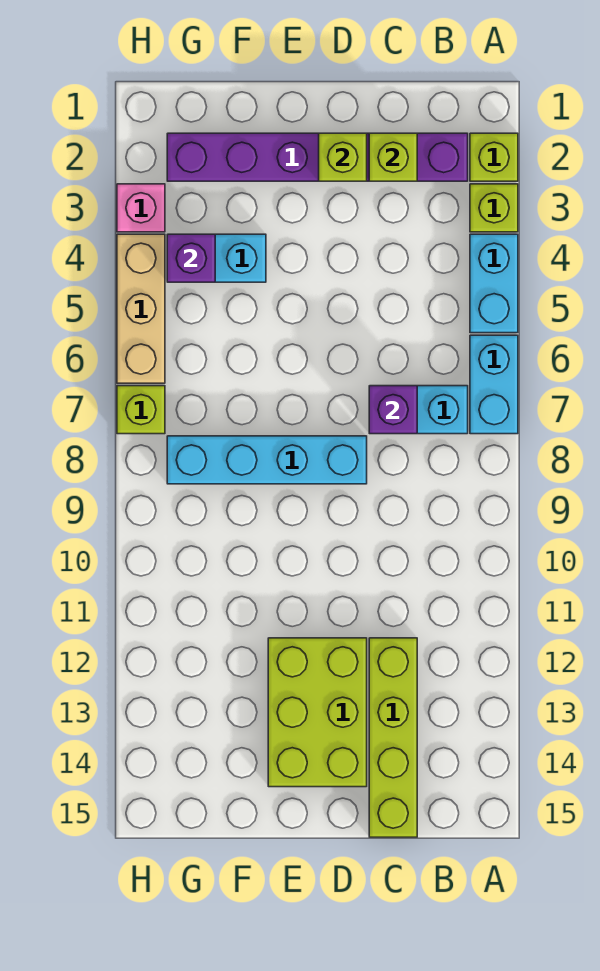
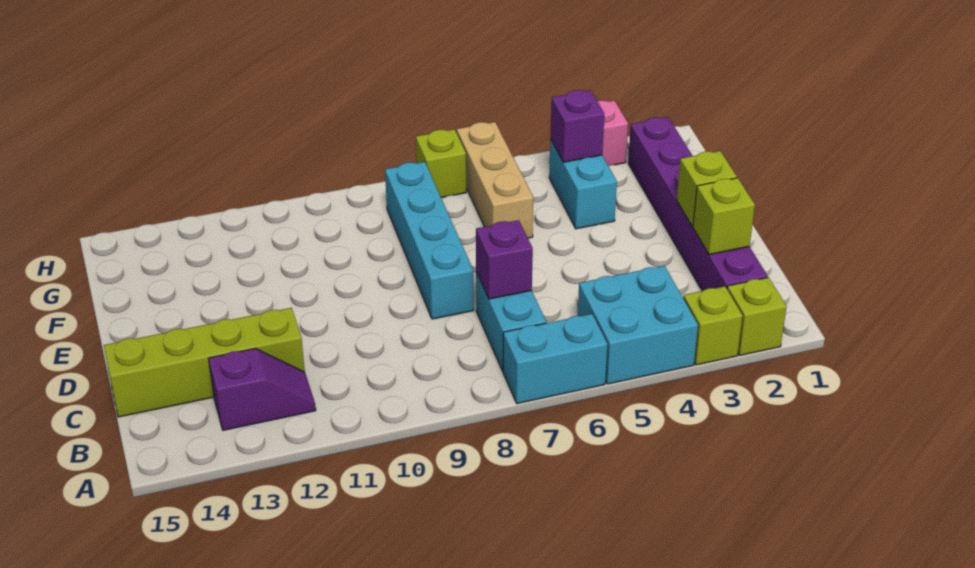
cyan 1x2 brick [470,234,518,333] -> cyan 2x2 brick [578,266,698,384]
none -> purple 1x2 slope [209,348,316,430]
lime 2x3 brick [268,638,367,787] -> none
tan 1x3 brick [117,234,165,383] -> tan 1x3 brick turned to [457,122,533,238]

